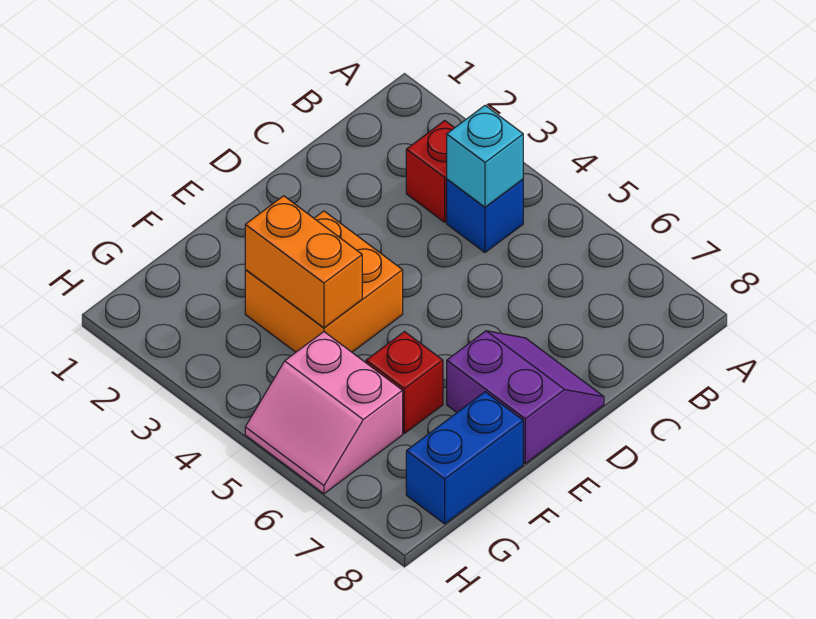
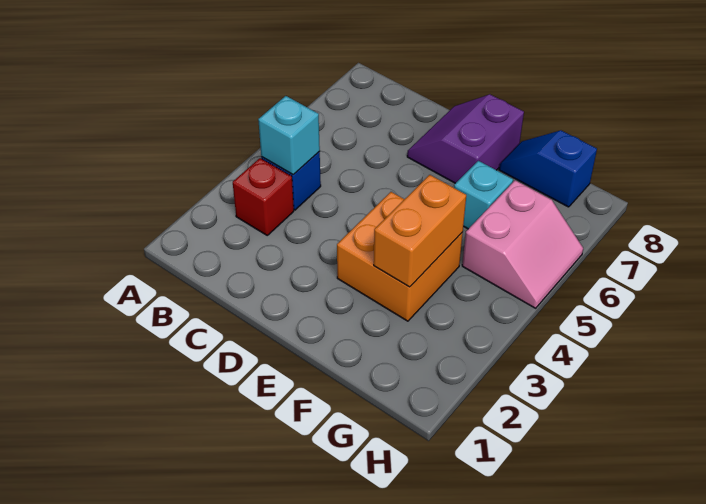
red 1x1 brick [366,332,443,433] -> cyan 1x1 brick [454,161,513,229]
blue 1x2 brick [406,392,523,524] -> blue 1x2 slope [499,131,597,207]

